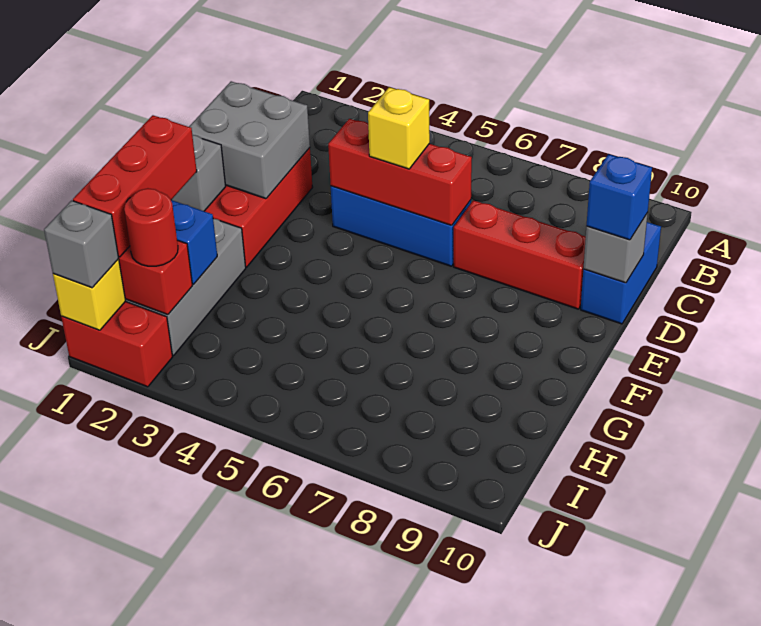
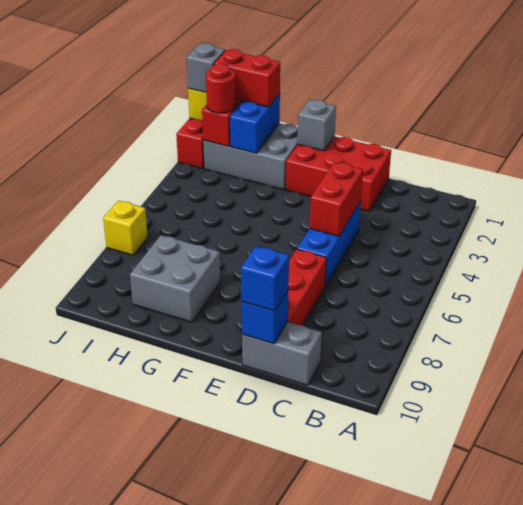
blue 1x2 brick [581,222,661,324] -> grey 1x2 brick [242,322,322,385]
grey 2x2 brick [189,81,310,199] -> grey 2x2 brick moved to [130,235,221,322]
red 1x3 brick [328,119,472,225] -> red 1x2 brick [310,162,363,236]
yellow 1x1 brick [368,87,430,169] -> yellow 1x1 brick moved to [103,201,148,255]
grey 1x1 brick [583,213,648,283] -> blue 1x1 brick [242,291,288,344]
red 1x3 brick [73,115,197,257] -> red 1x2 brick [214,49,280,107]

